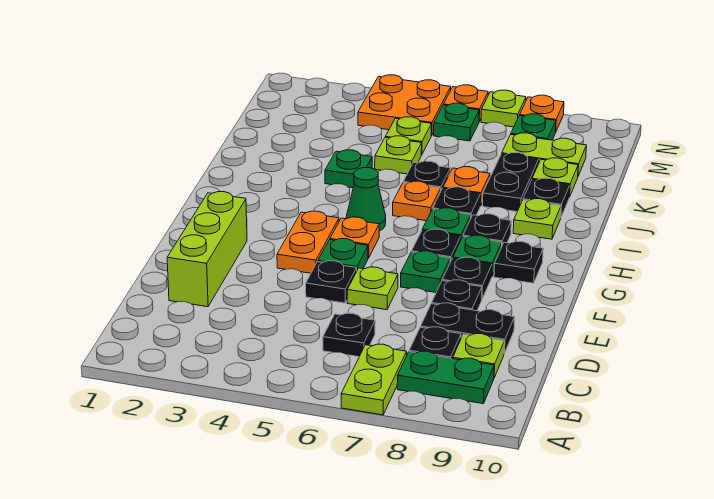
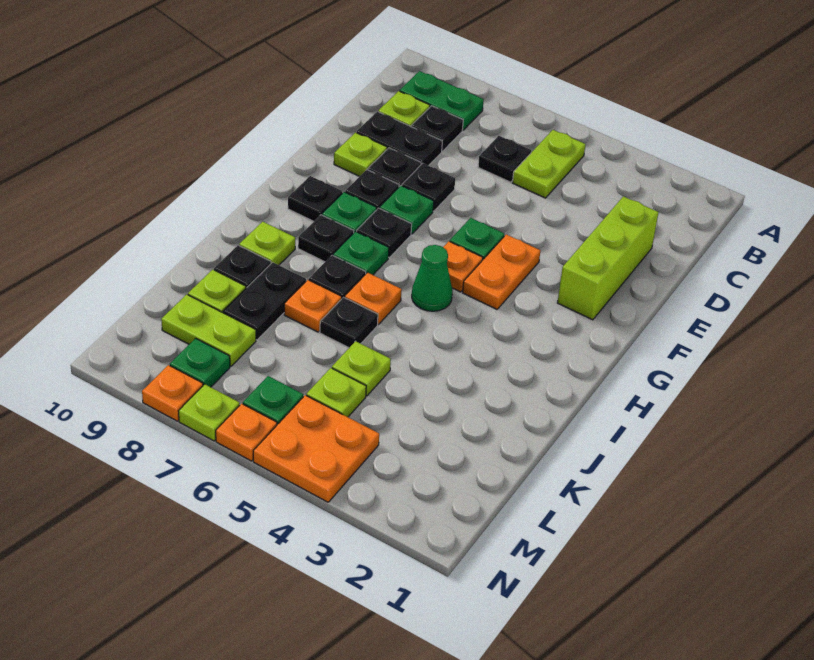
lime 1x2 plate [341,344,407,415] -> lime 1x2 plate moved to [512,130,586,198]
black 1x1 plate [306,261,357,303] -> black 1x1 plate moved to [402,163,455,211]
lime 1x1 plate [347,267,398,310] -> lime 1x1 plate moved to [334,133,387,176]
green 1x1 plate [325,150,372,188] -> none

